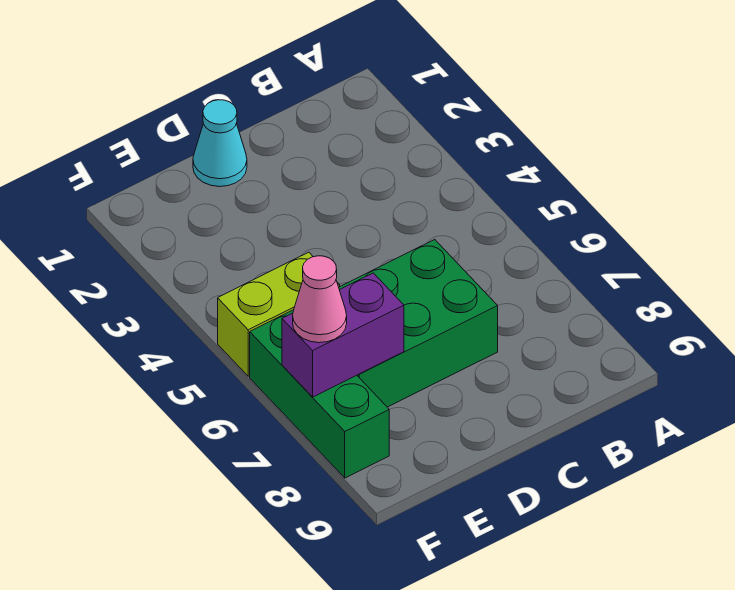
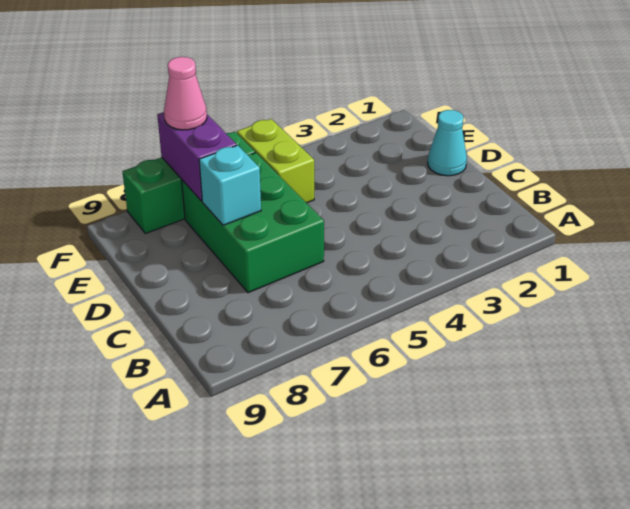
none -> cyan 1x1 brick [199,145,261,225]

